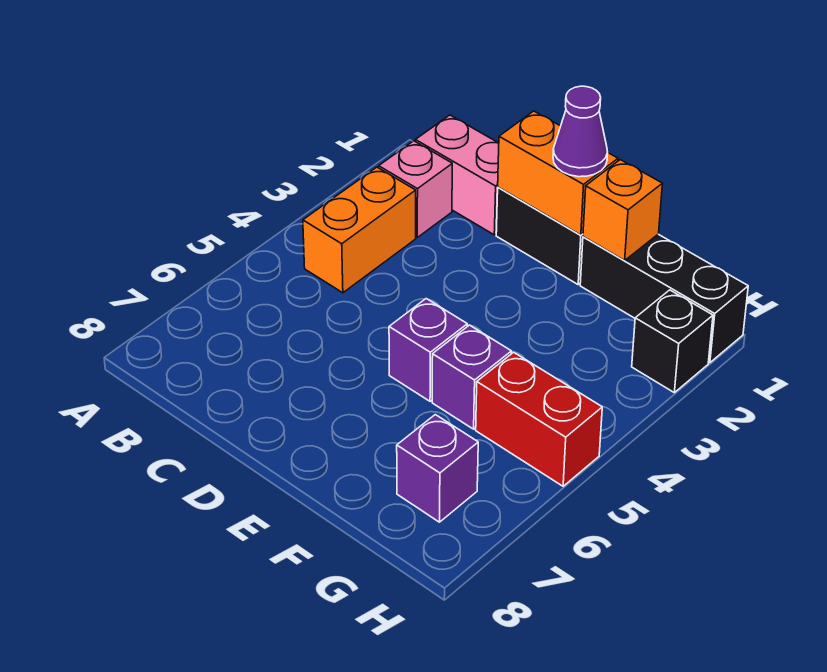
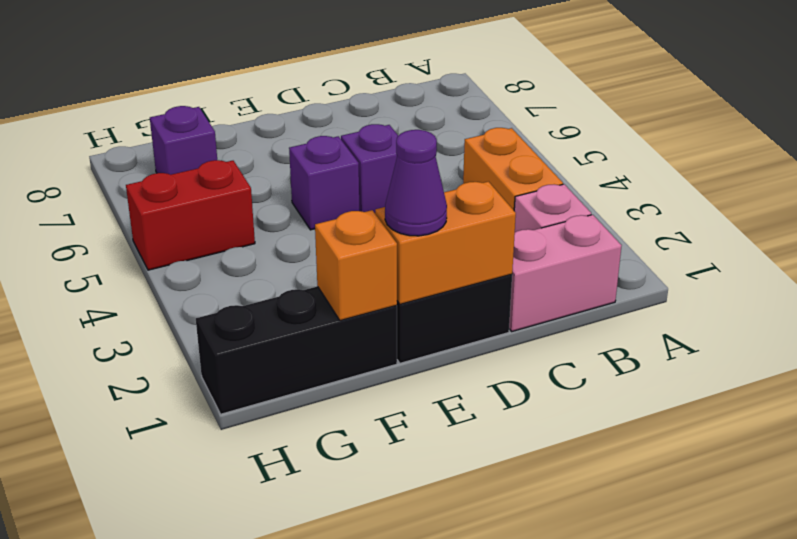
purple 1x1 brick [432,325,511,429] -> purple 1x1 brick moved to [341,124,398,213]
black 1x1 brick [632,290,713,392] -> none

